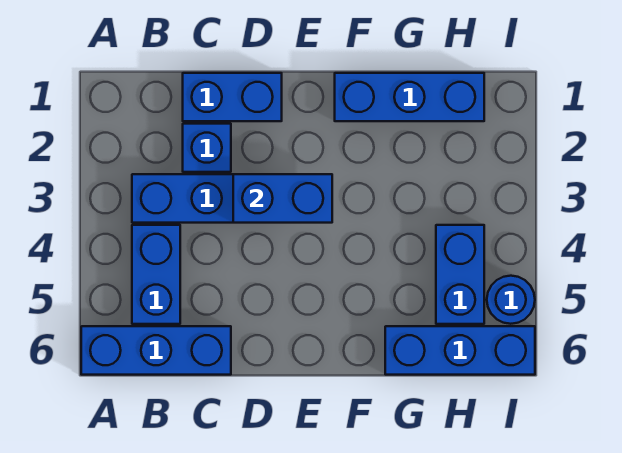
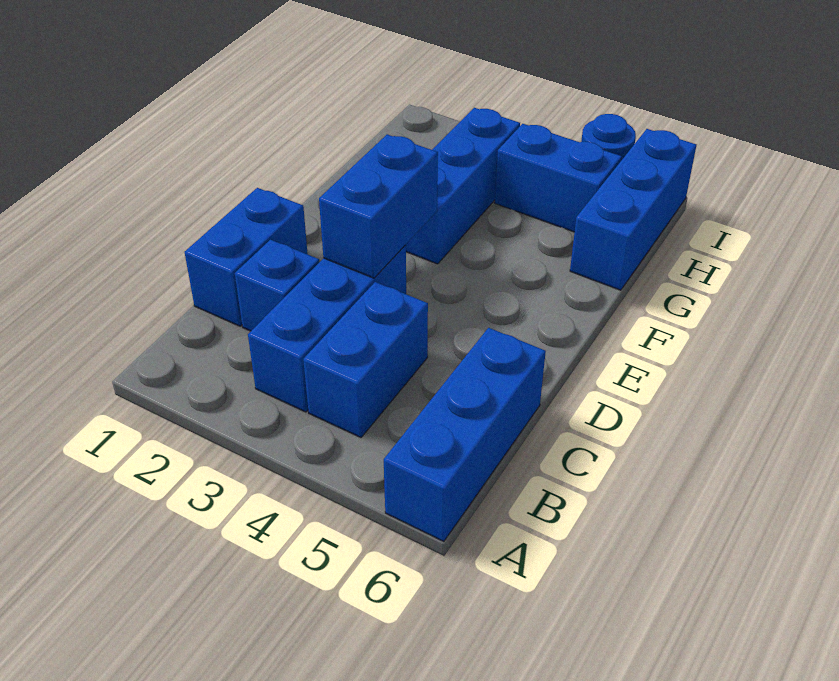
blue 1x2 brick [132,225,180,324] -> blue 1x2 brick turned to [303,282,428,437]
blue 1x3 brick [335,73,484,121] -> blue 1x3 brick moved to [406,108,520,264]

